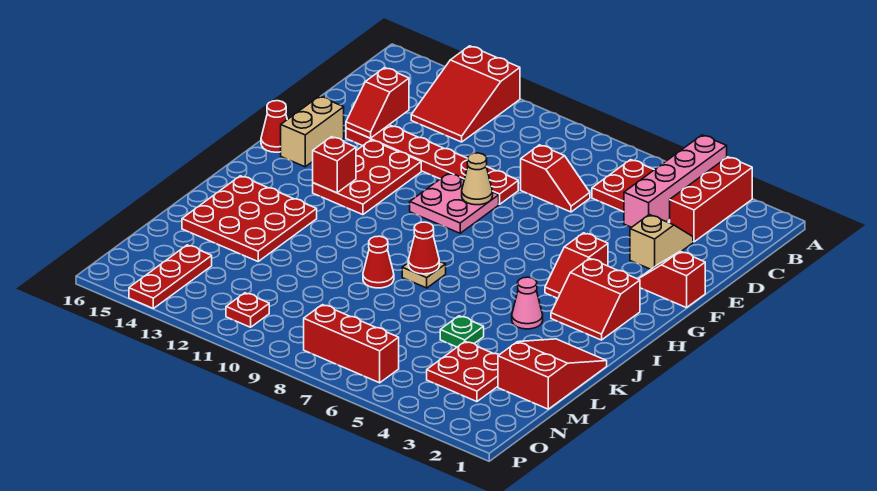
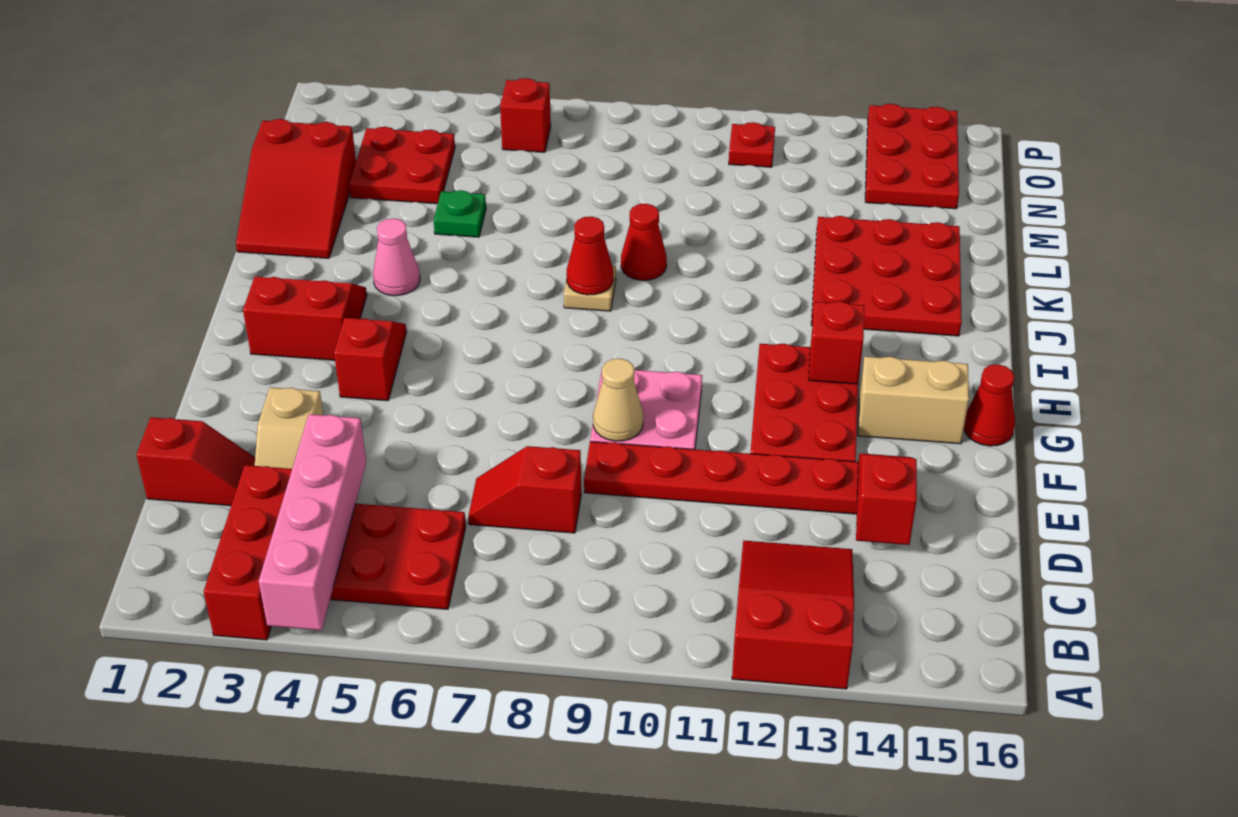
red 1x2 slope [639,251,705,308] -> red 1x2 slope moved to [137,417,255,506]
tan 1x2 brick [281,96,344,167] -> tan 1x2 brick turned to [858,356,969,444]
red 1x3 plate [129,245,212,308] -> red 2x3 plate [865,104,959,209]
red 1x3 brick [304,305,399,383] -> red 1x1 brick [500,78,551,152]

